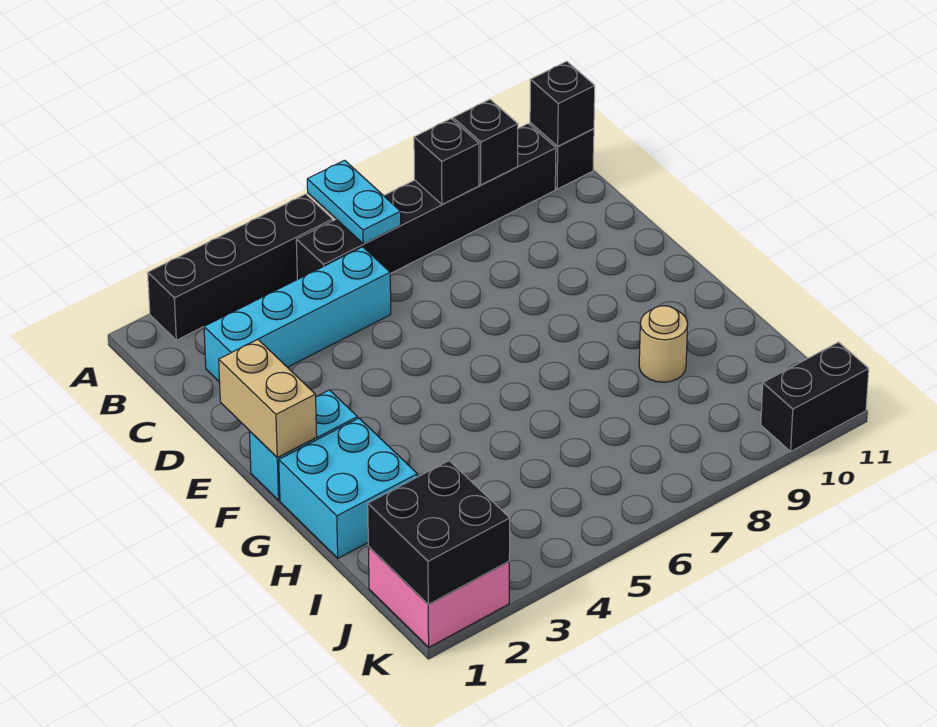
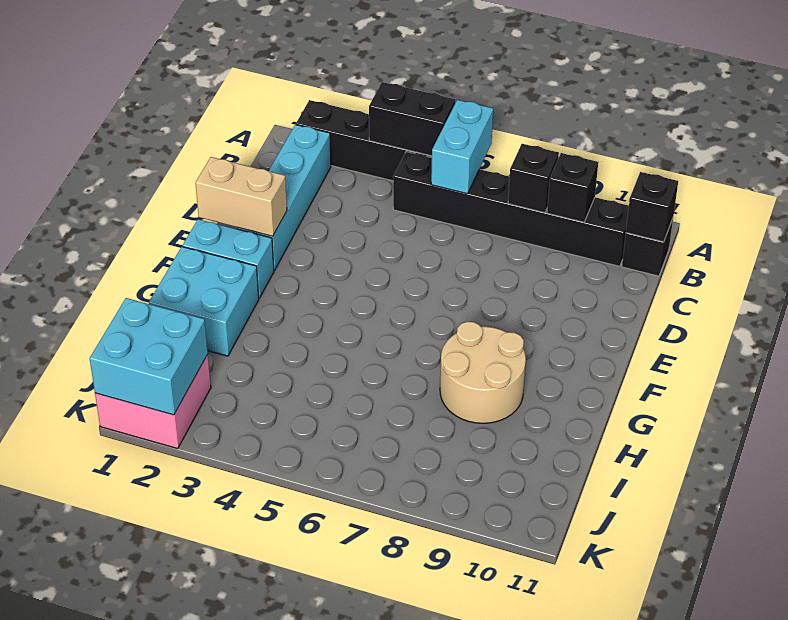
cyan 1x2 plate [307,160,401,244] -> cyan 1x2 brick [431,100,493,194]
cyan 1x4 brick [204,247,391,382] -> cyan 1x4 brick turned to [236,125,331,271]
tan 1x2 brick [219,339,317,457] -> tan 1x2 brick turned to [195,157,287,236]
tan 1x1 round brick [639,306,688,382] -> tan 2x2 round brick [440,322,526,423]
black 2x2 brick [368,461,510,605] -> cyan 2x2 brick [90,298,208,415]
black 1x2 brick [761,342,869,451] -> black 1x2 brick moved to [369,82,455,156]

